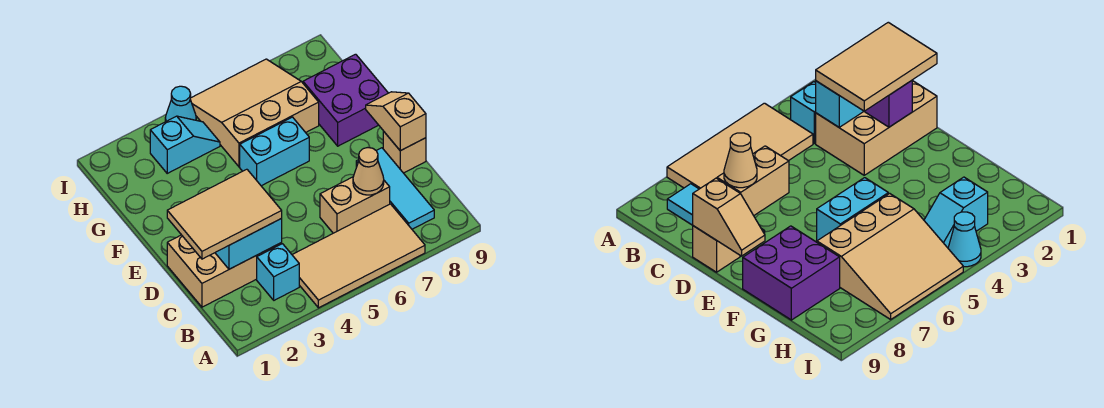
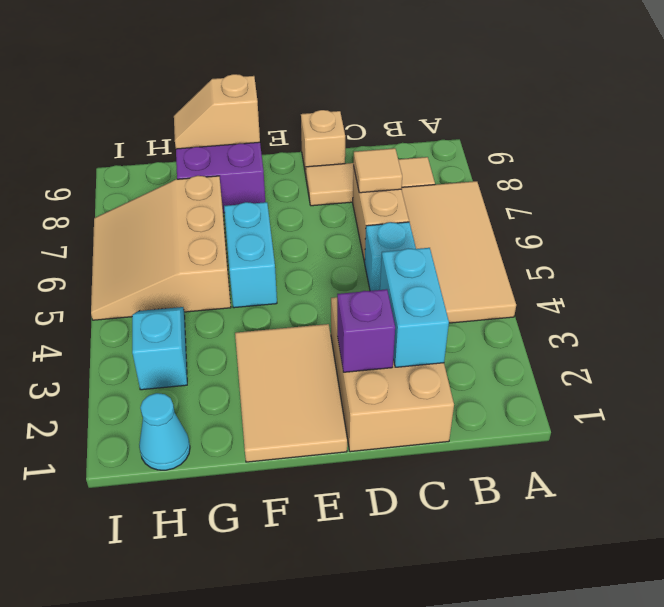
cyan 1x1 brick [257,244,299,300] -> cyan 1x1 brick moved to [365,222,416,291]
cyan 1x3 tile [356,148,434,229] -> tan 1x3 tile [306,157,435,206]
tan 2x3 tile [167,169,282,259] -> tan 2x3 tile moved to [235,324,347,462]
tan 1x1 cone [353,147,384,195] -> tan 1x1 tile [353,148,402,193]
tan 1x2 slope [366,92,426,151] -> tan 1x2 slope moved to [174,74,260,149]
cyan 1x1 cone [165,86,196,121] -> cyan 1x1 cone moved to [139,393,190,470]

